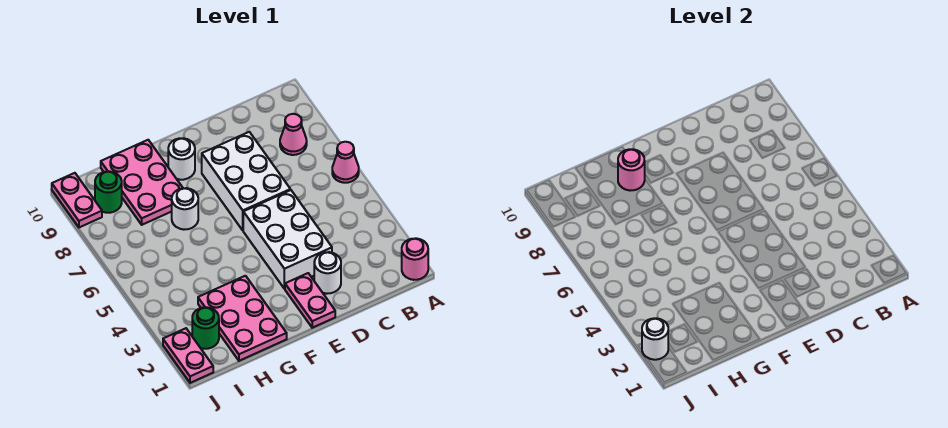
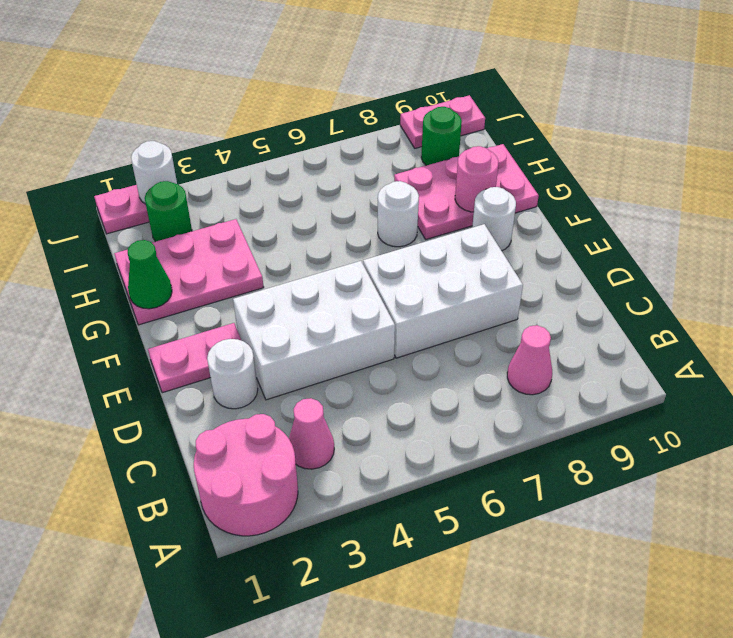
pink 1x1 round brick [402,238,428,280] -> pink 2x2 round brick [194,414,298,536]
pink 1x1 cone [332,142,359,183] -> pink 1x1 cone moved to [289,398,334,469]
none -> green 1x1 cone [128,240,172,309]

